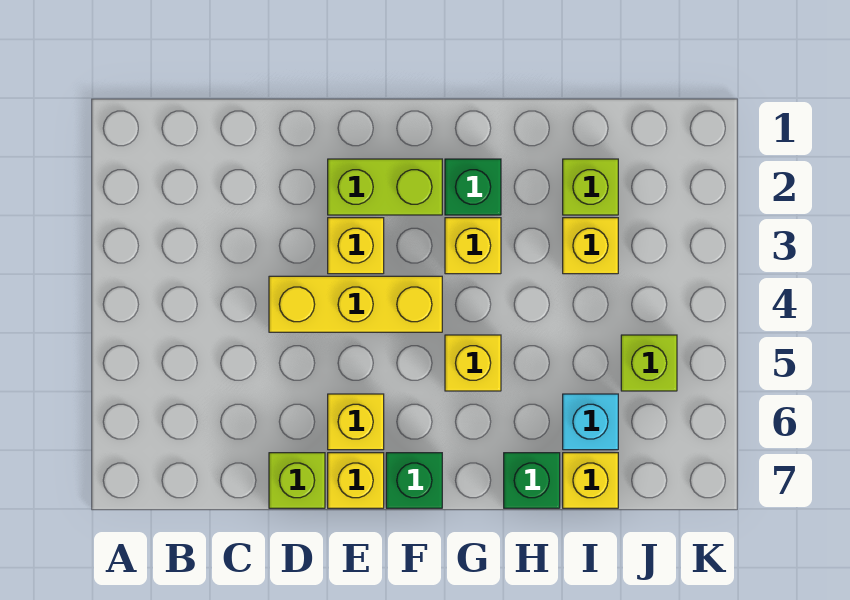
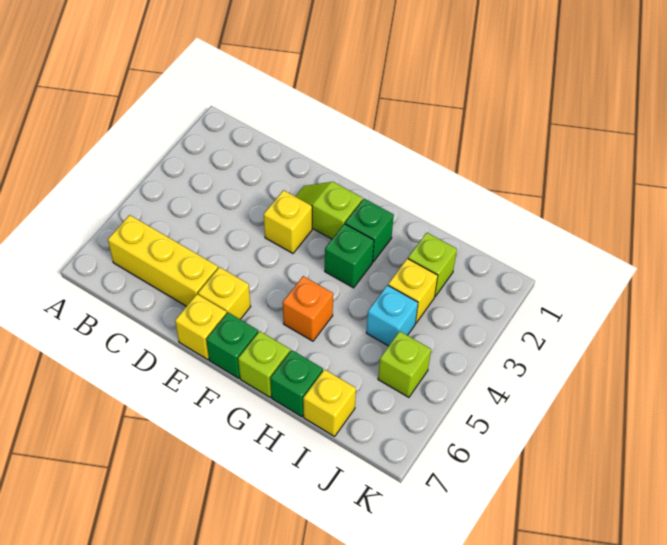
yellow 1x3 brick [269,276,442,332] -> yellow 1x3 brick moved to [108,215,218,306]
lime 1x1 brick [269,453,325,508] -> lime 1x1 brick moved to [238,331,290,397]
lime 1x2 brick [328,159,442,215] -> lime 1x2 slope [295,182,363,239]
yellow 1x1 brick [445,218,501,274] -> green 1x1 brick [325,224,374,288]
yellow 1x1 brick [445,335,501,391] -> orange 1x1 brick [283,276,333,341]
cyan 1x1 brick [563,394,618,450] -> cyan 1x1 brick moved to [366,285,418,346]

